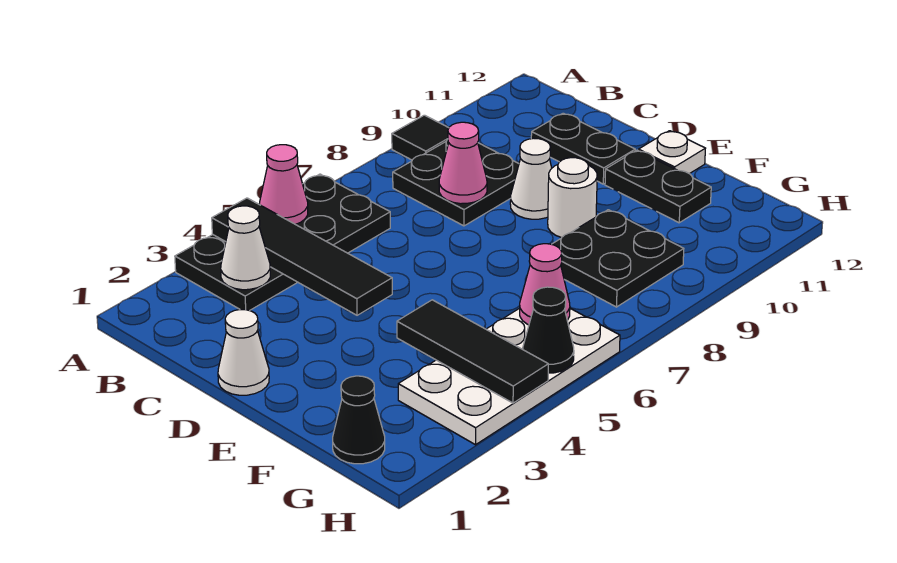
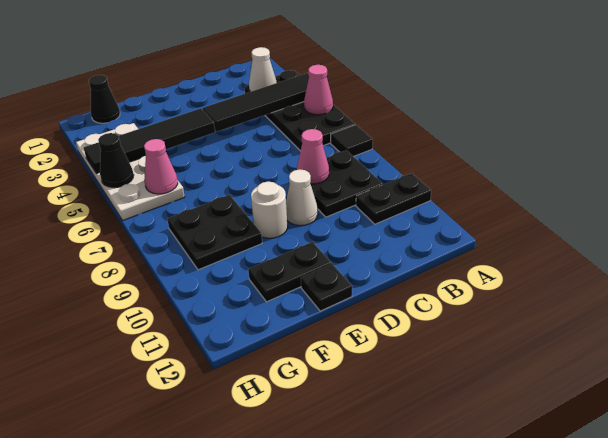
black 1x1 tile [392,115,449,160] -> black 1x1 tile moved to [331,125,373,157]
black 1x2 plate [531,113,635,184] -> black 1x2 plate moved to [356,173,431,224]
white 1x1 cone [218,310,269,395] -> none
white 1x1 plate [639,131,706,174] -> black 1x1 plate [301,264,352,311]
black 1x3 tile [397,300,548,403] -> black 1x4 tile [84,108,215,174]

